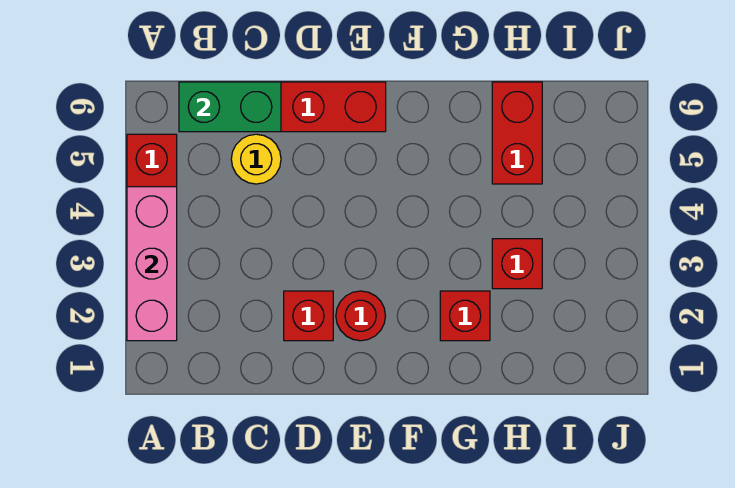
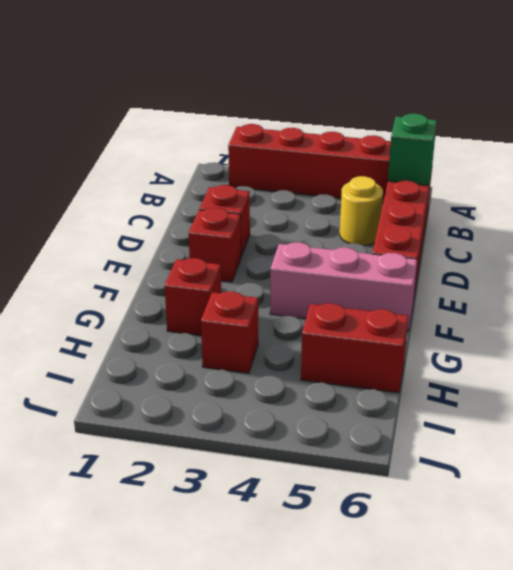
pink 1x3 brick [127,187,177,341] -> pink 1x3 brick moved to [270,242,417,331]
green 1x2 brick [179,82,281,132] -> green 1x1 brick [388,114,437,185]
red 1x1 round brick [336,291,385,341] -> red 1x1 brick [189,208,241,282]

